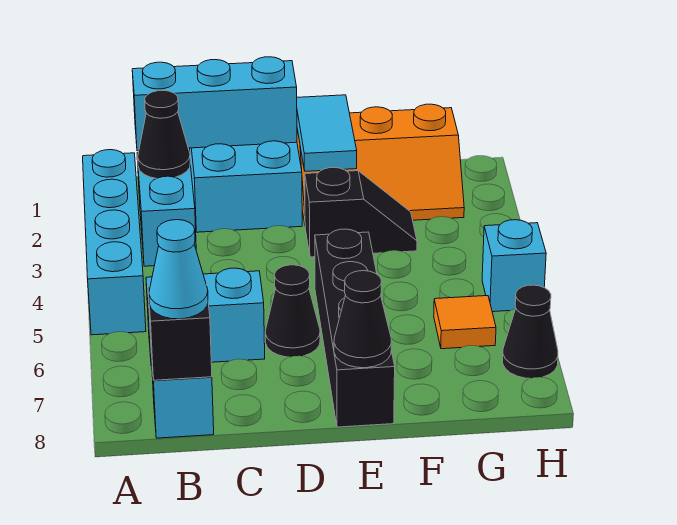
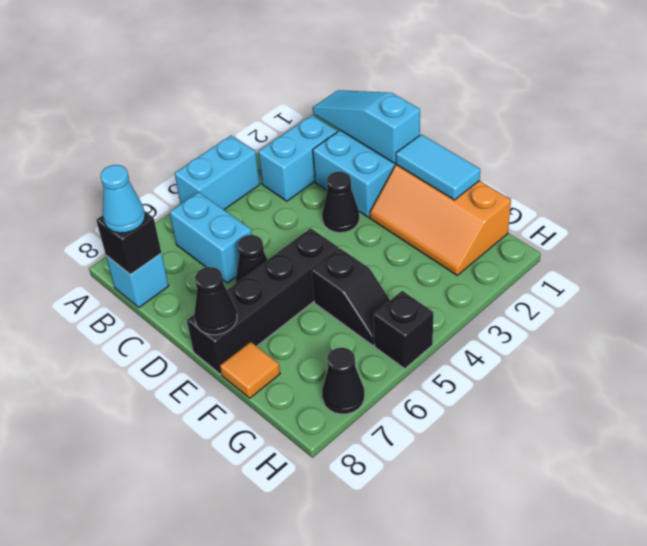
cyan 1x4 brick [83,150,146,335] -> cyan 1x2 brick [175,136,260,210]
cyan 1x3 brick [132,57,297,151] -> cyan 1x3 slope [313,90,420,163]
black 1x1 cone [138,90,190,179] -> black 1x1 cone moved to [322,172,359,233]
cyan 1x2 tile [297,95,357,171] -> cyan 1x2 tile turned to [396,134,480,200]
black 1x2 slope [305,167,417,257] -> black 1x2 slope moved to [312,248,390,346]
orange 1x1 tile [434,296,496,349] -> orange 1x1 tile moved to [220,342,280,398]
cyan 1x1 brick [482,220,546,312] -> black 1x1 brick [374,291,433,369]

